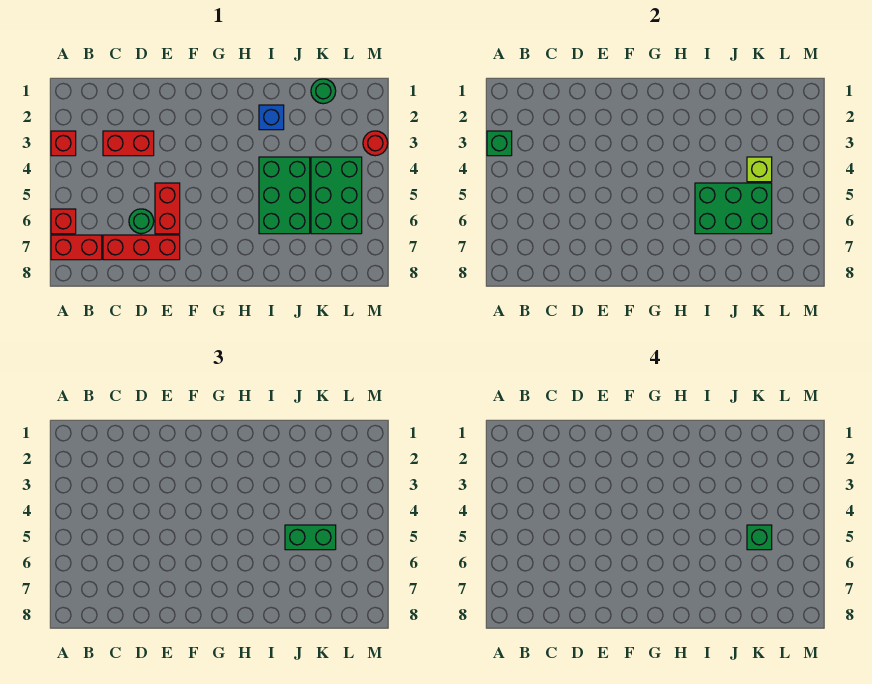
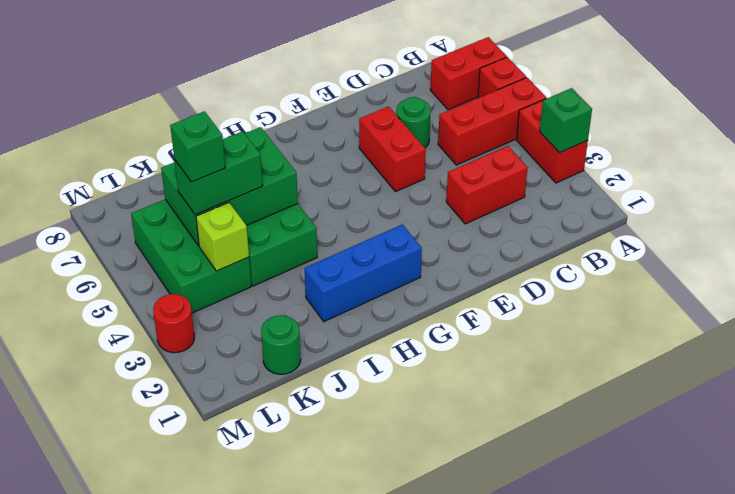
red 1x1 brick [51,131,76,156] -> red 1x2 brick [516,100,588,183]
red 1x3 brick [103,235,180,260] -> red 1x3 brick moved to [438,78,546,165]
blue 1x1 brick [259,105,284,130] -> blue 1x3 brick [304,225,422,322]

